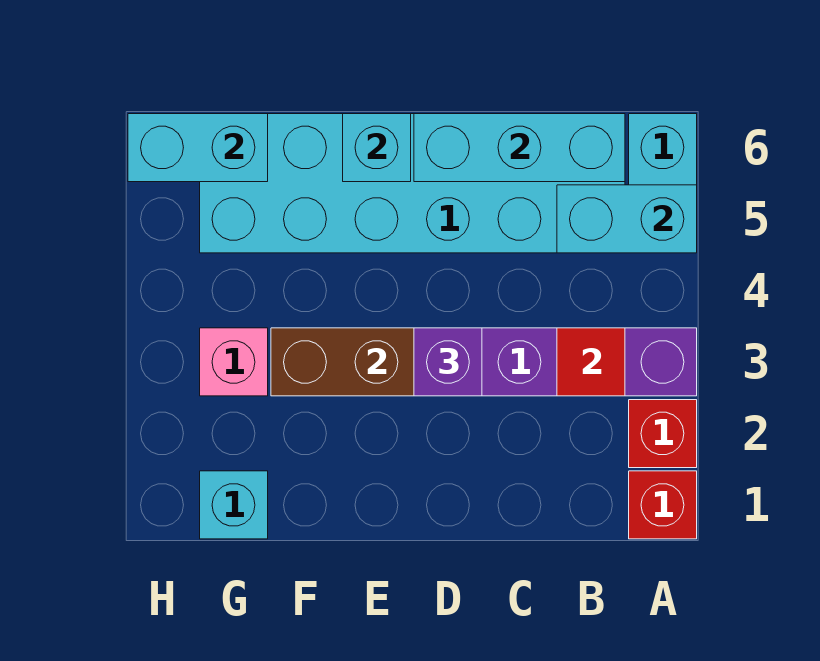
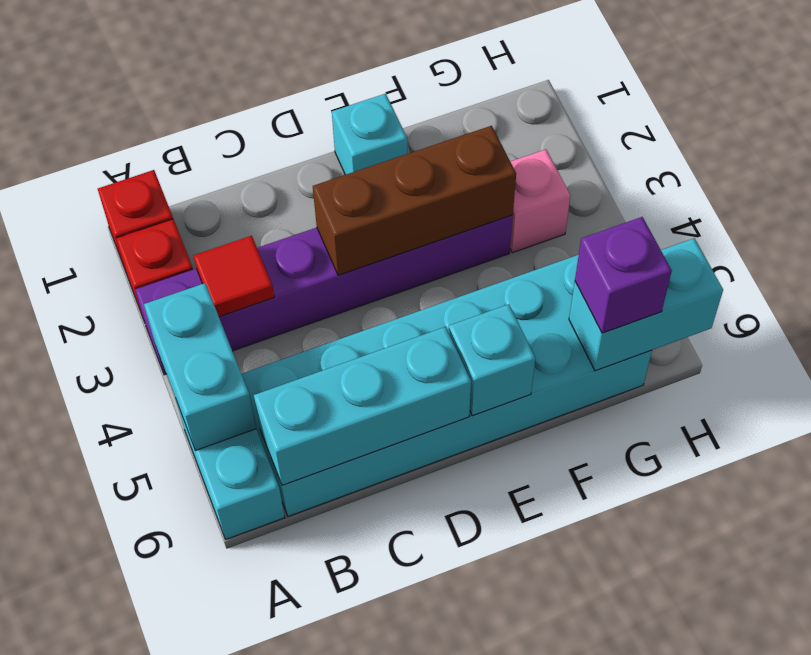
cyan 1x2 brick [557,185,697,253] -> cyan 1x2 brick turned to [144,283,256,451]
purple 1x1 brick [414,328,482,396] -> purple 1x1 brick moved to [575,217,672,333]
cyan 1x1 brick [200,471,268,539] -> cyan 1x1 brick moved to [332,94,407,175]

